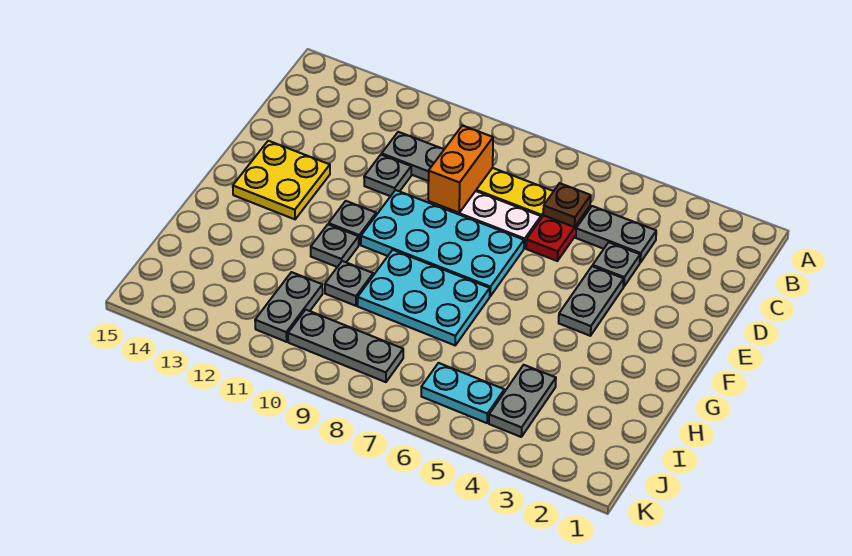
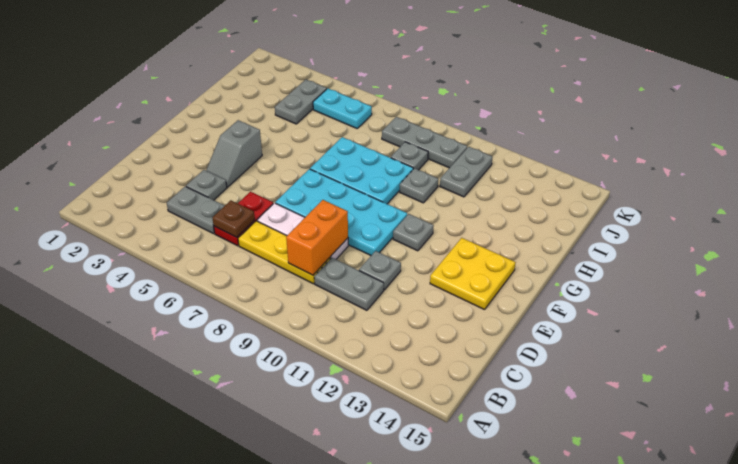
grey 1x2 plate [559,266,624,336] -> grey 1x2 slope [206,120,262,187]
grey 1x1 plate [311,224,359,267] -> grey 1x1 plate moved to [391,142,428,170]

